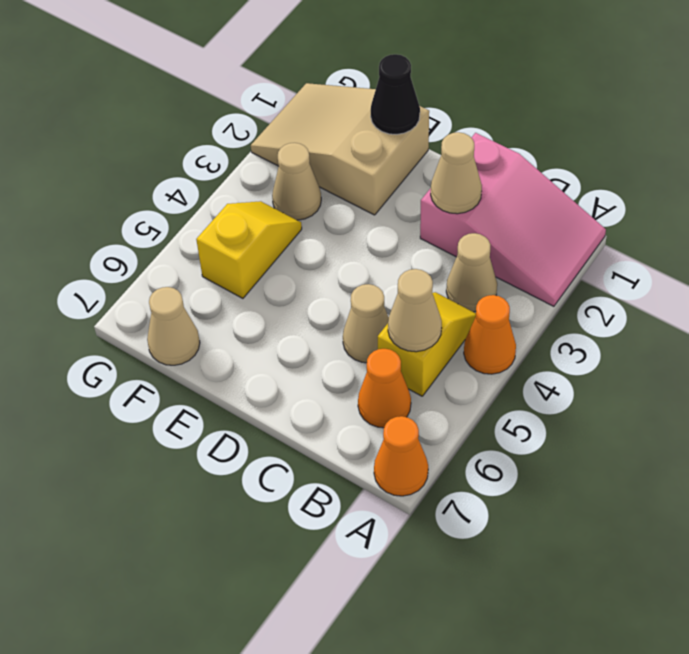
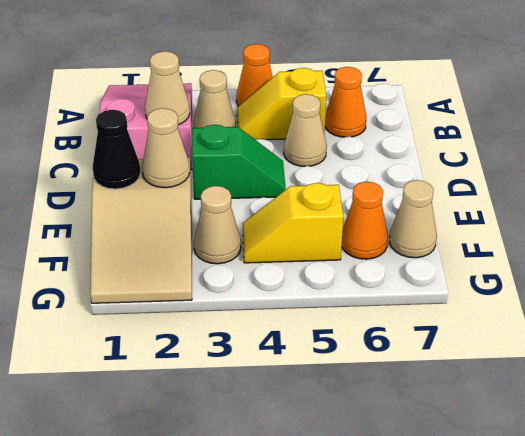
orange 1x1 cone [374,416,428,496] -> orange 1x1 cone moved to [342,182,388,259]
tan 1x1 cone [388,269,442,352] -> tan 1x1 cone moved to [142,108,190,188]
none -> green 1x2 slope [192,125,286,199]

